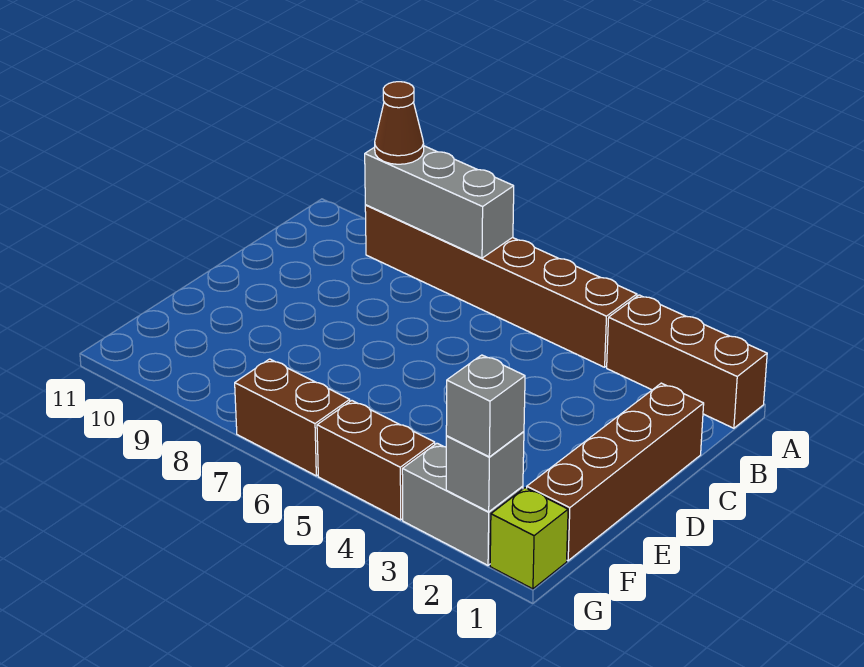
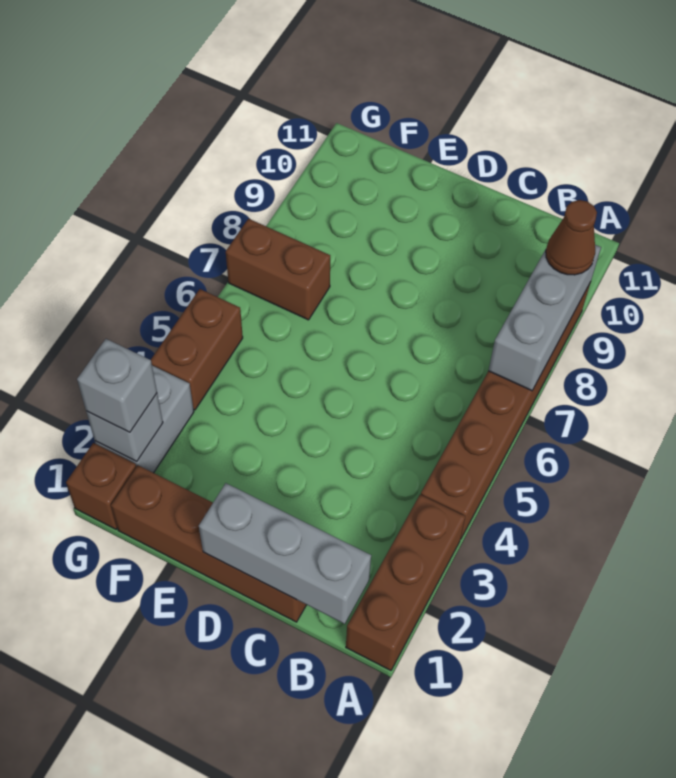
none -> grey 1x3 brick [199,483,371,624]
lime 1x1 brick [490,488,568,589] -> brown 1x1 brick [66,443,136,529]
brown 1x2 brick [235,359,350,476] -> brown 1x2 brick turned to [226,219,330,320]

